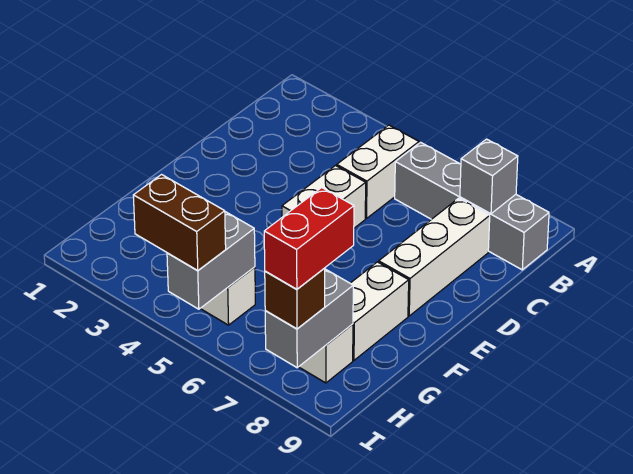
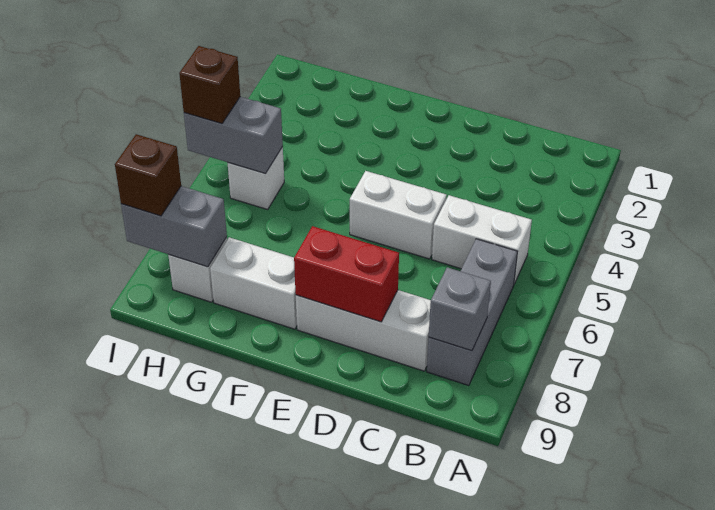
grey 1x4 brick [395,142,549,270] -> grey 1x3 brick [427,239,517,386]
red 1x2 brick [264,188,354,289] -> red 1x2 brick moved to [294,226,399,322]
brown 1x2 brick [133,175,226,271] -> brown 1x1 brick [179,46,240,124]

